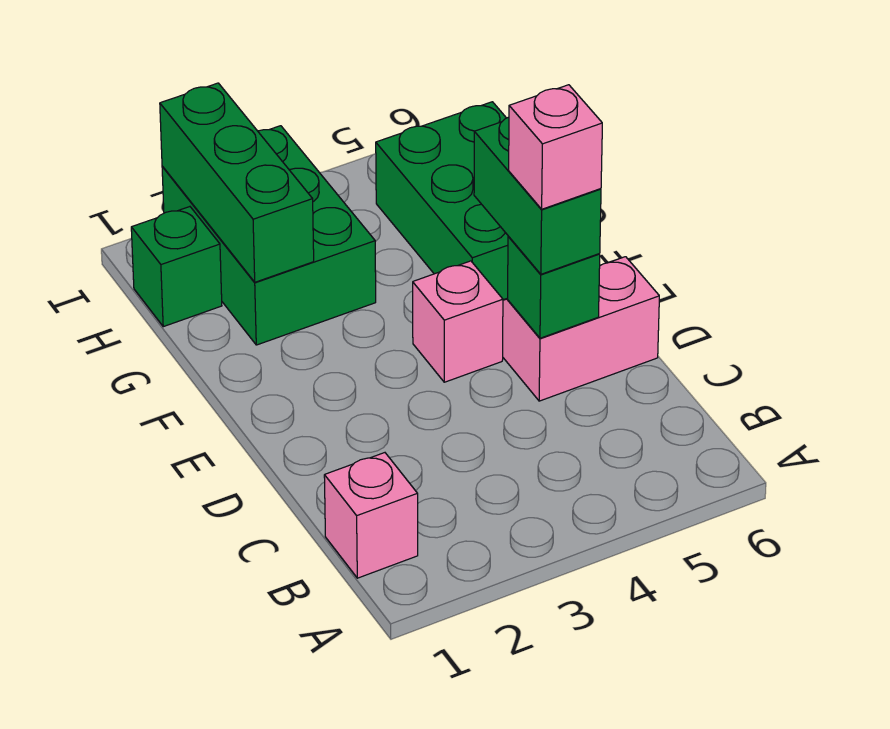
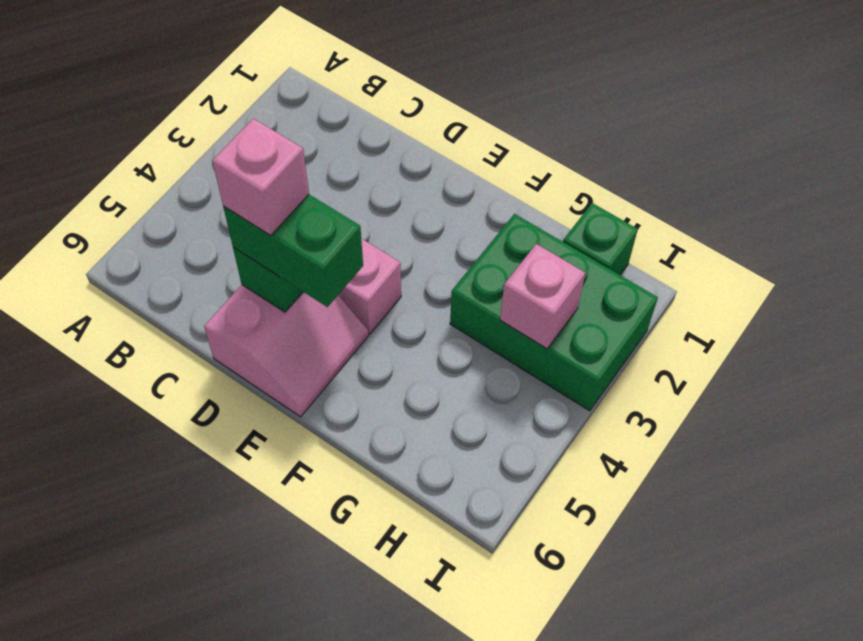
pink 1x1 brick [324,453,418,578] -> pink 1x1 brick moved to [500,244,585,349]
green 2x3 brick [376,102,508,300] -> none
green 1x3 brick [160,83,314,282] -> none

